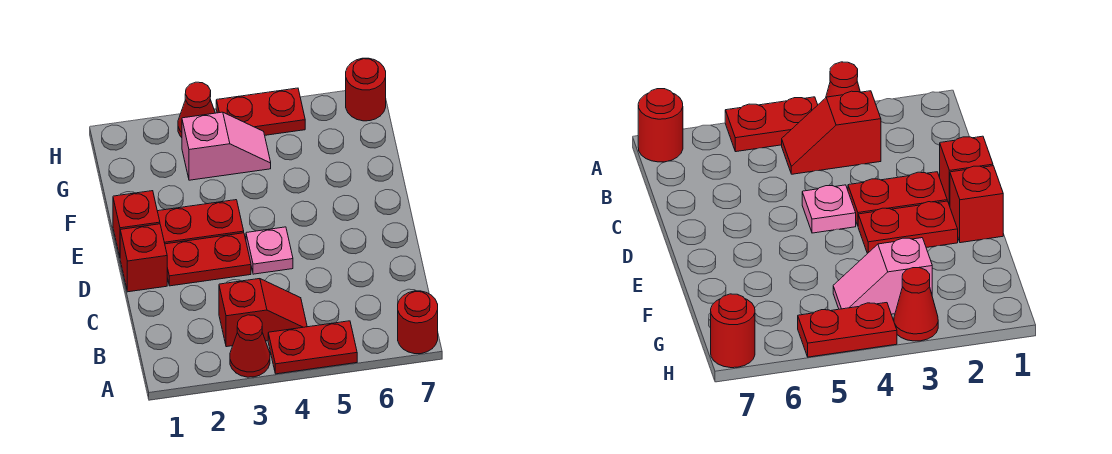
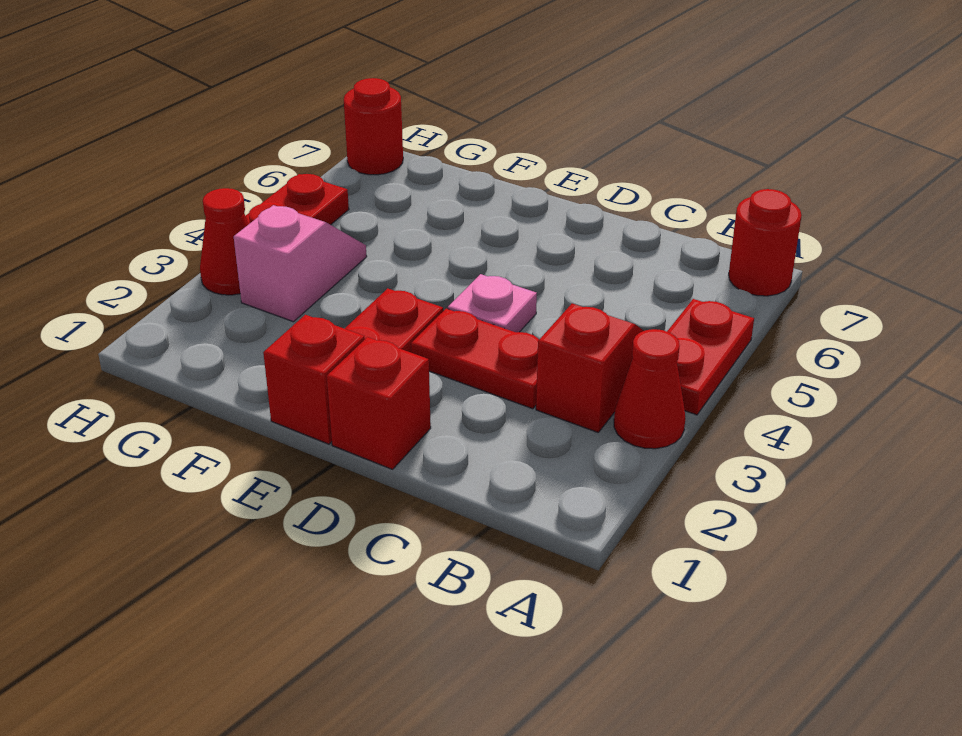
red 1x2 plate [165,233,251,286] -> red 1x2 plate turned to [411,309,539,409]

